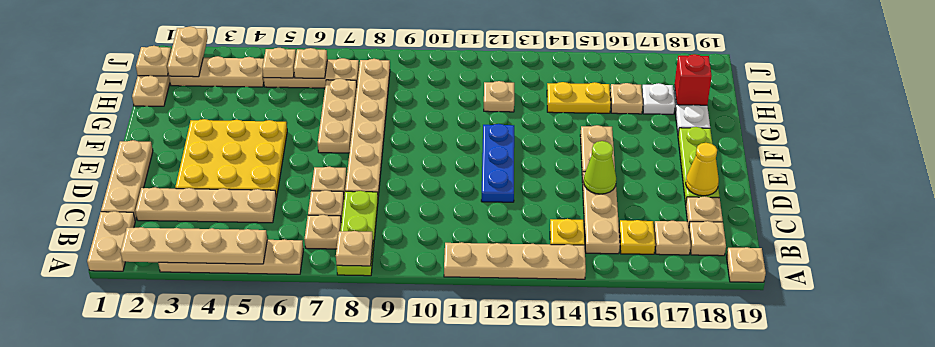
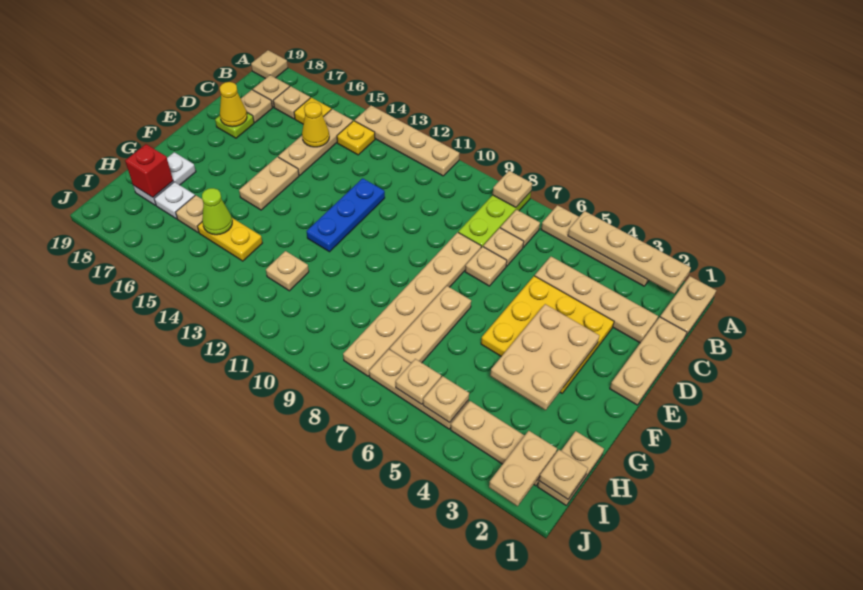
none -> yellow 1x1 cone [302,102,329,147]
lime 1x1 cone [584,141,616,194] -> lime 1x1 cone moved to [202,188,232,235]
lime 1x3 plate [678,127,719,204] -> lime 1x1 plate [215,113,254,138]
none -> tan 2x3 plate [490,304,599,410]

